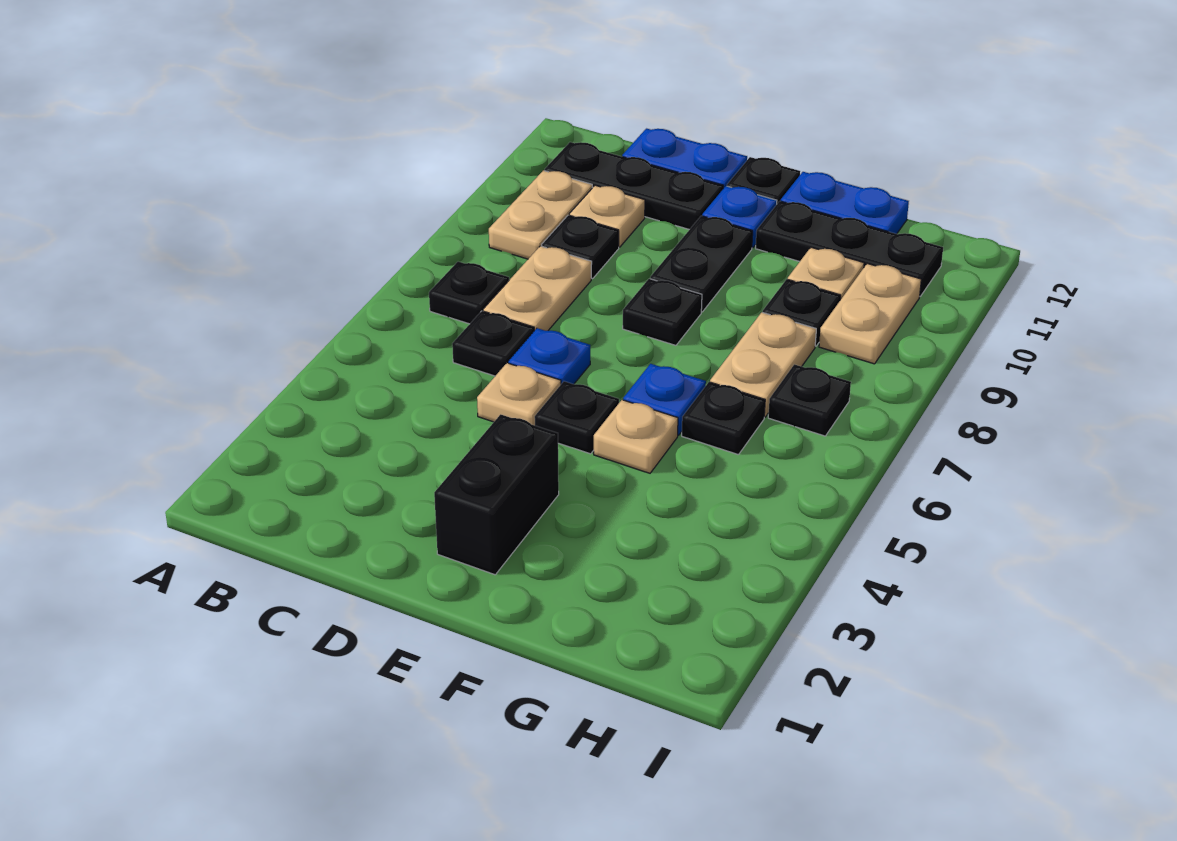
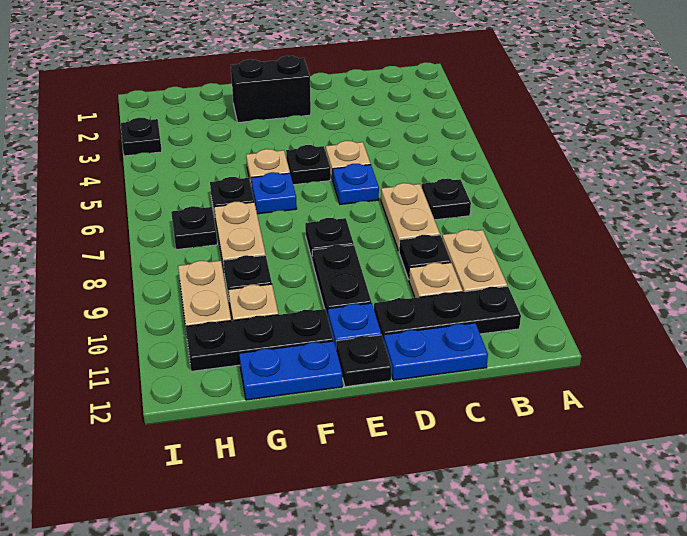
black 1x1 plate [452,311,534,376] -> black 1x1 plate moved to [121,118,162,156]
black 1x2 brick [434,414,559,575] -> black 1x2 brick turned to [231,56,311,123]

